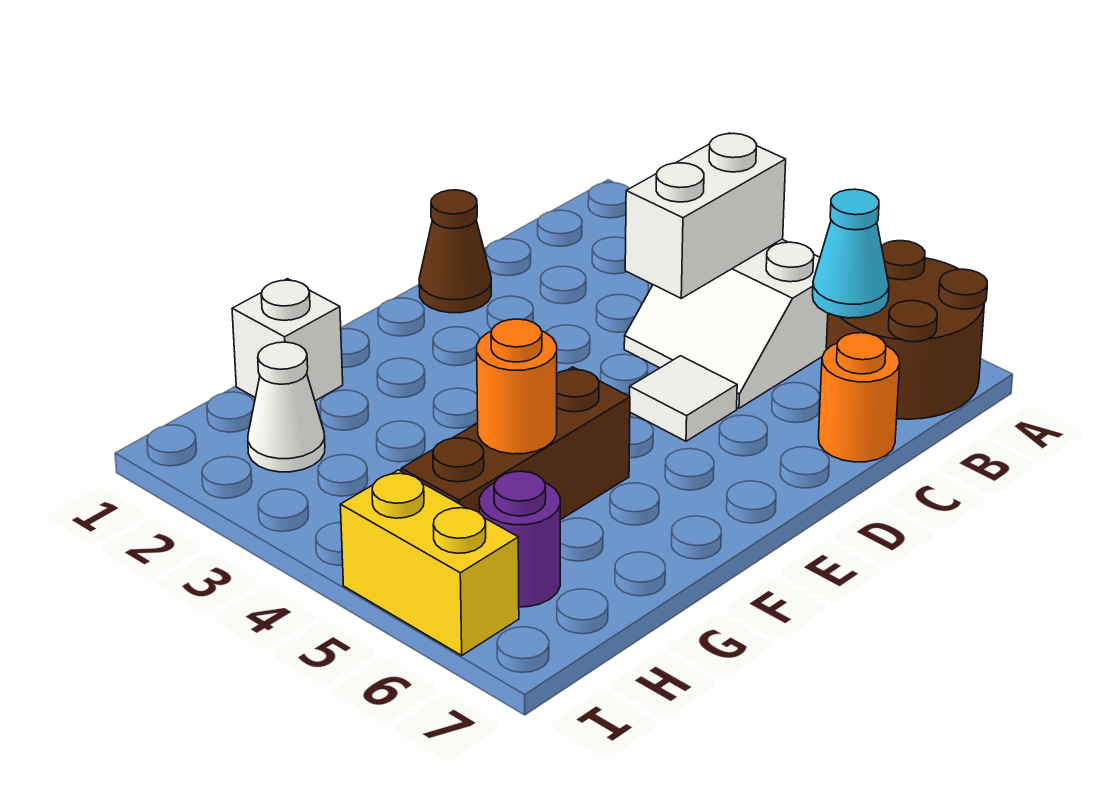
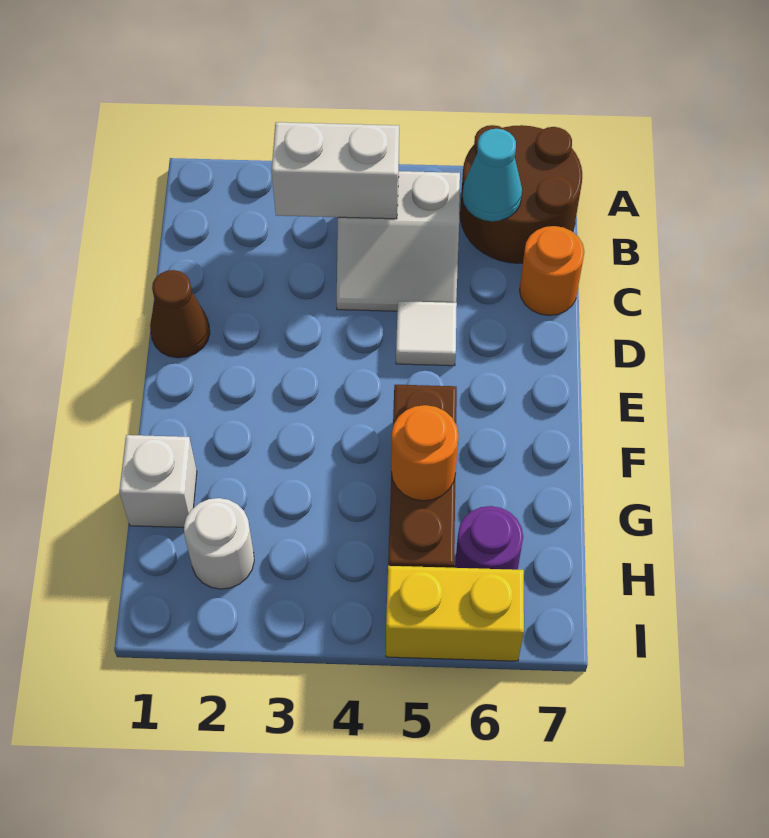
white 1x2 brick [625,133,786,298] -> white 1x2 brick turned to [272,122,399,219]
white 1x1 cone [248,342,325,472] -> white 1x1 round brick [184,498,254,589]

